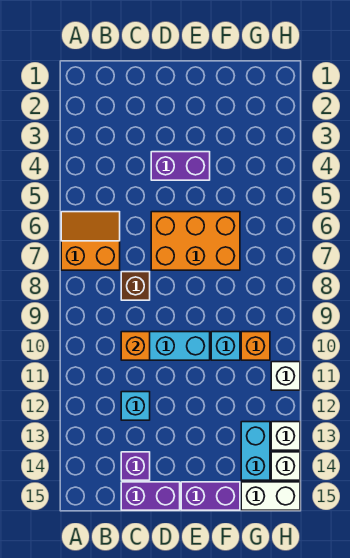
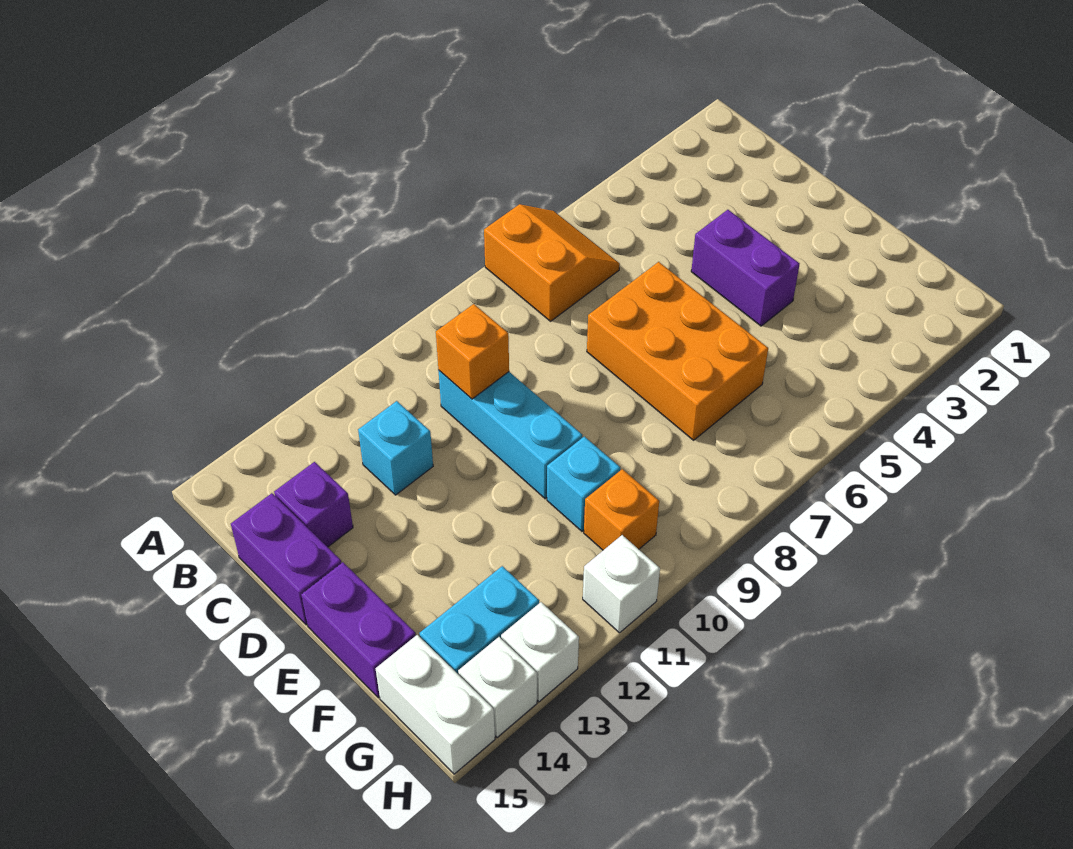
brown 1x1 brick [121,272,150,300] -> none

